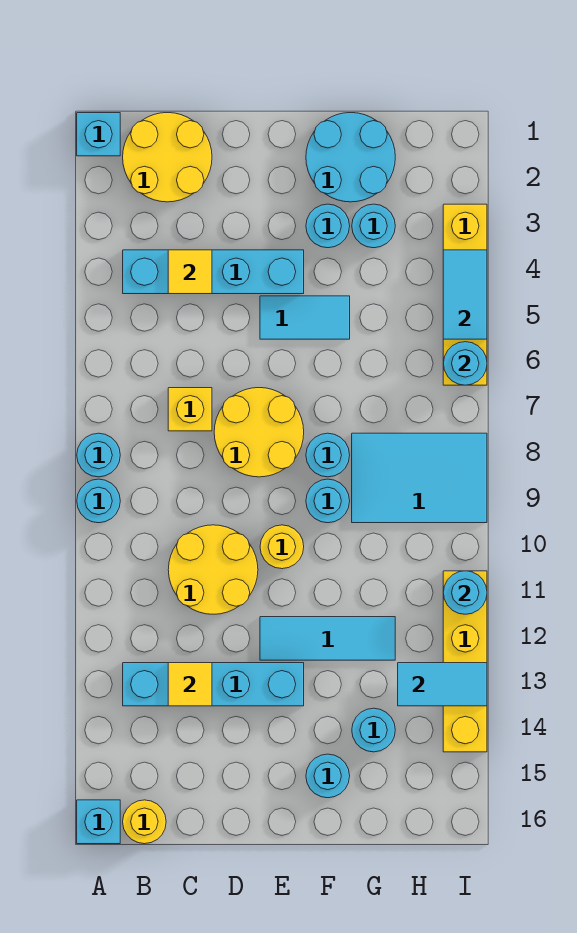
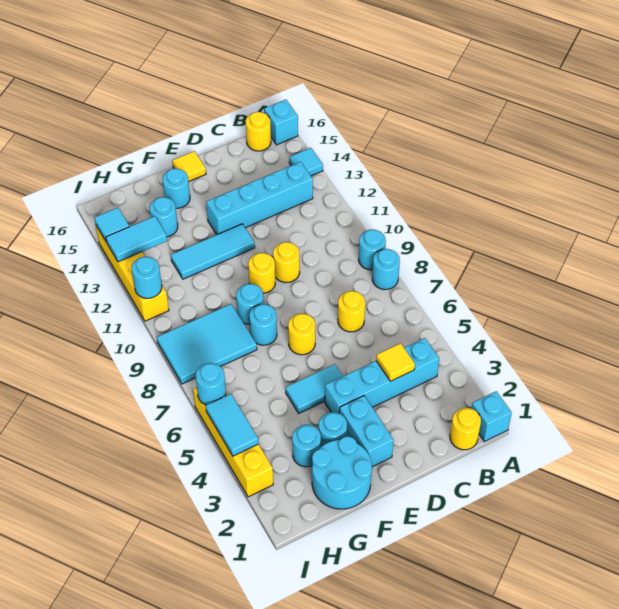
none -> cyan 1x1 tile [289,148,323,176]
yellow 2x2 round brick [123,113,212,202] -> yellow 1x1 round brick [450,408,481,450]
yellow 1x1 brick [168,388,212,431] -> yellow 1x1 round brick [338,291,365,332]
yellow 2x2 round brick [168,525,258,614] -> yellow 1x1 round brick [273,242,300,283]
yellow 1x1 tile [168,663,212,706] -> yellow 1x1 tile moved to [172,151,206,182]
yellow 2x2 round brick [214,388,304,477] -> yellow 1x1 round brick [288,314,315,355]
none -> cyan 1x2 brick [339,396,394,467]
none -> cyan 1x1 tile [94,208,129,242]

